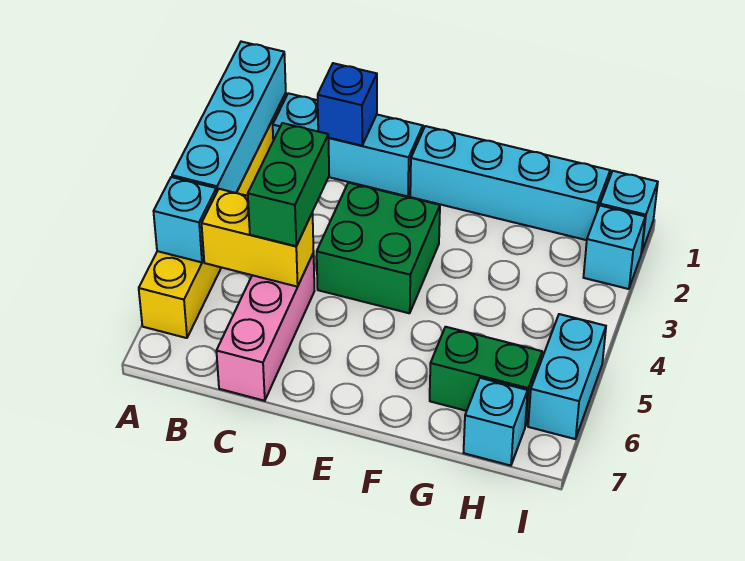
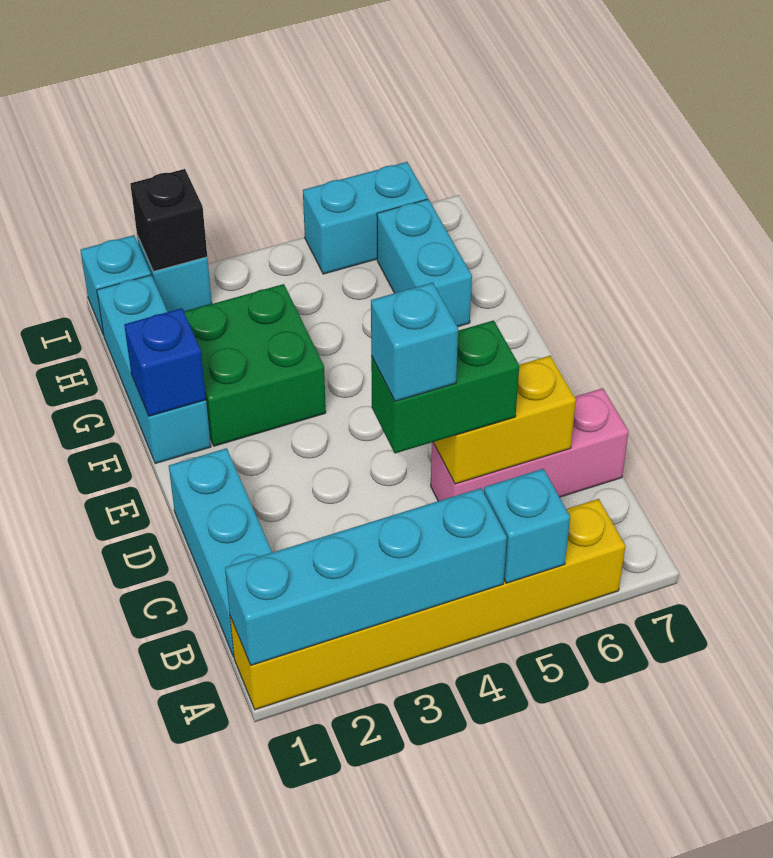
yellow 1x2 brick [202,189,314,287] -> yellow 1x2 brick turned to [433,356,576,484]
blue 1x1 brick [318,63,377,146] -> blue 1x1 brick moved to [124,308,206,416]
green 2x2 brick [317,183,440,313] -> green 2x2 brick moved to [184,284,326,446]
cyan 1x4 brick [410,126,610,240] -> cyan 1x3 brick [97,275,211,464]
green 1x2 brick [430,327,542,426] -> cyan 1x2 brick [377,199,472,327]
cyan 1x1 brick [464,378,528,466] -> cyan 1x1 brick moved to [371,283,458,401]
none -> black 1x1 brick [130,169,207,271]

